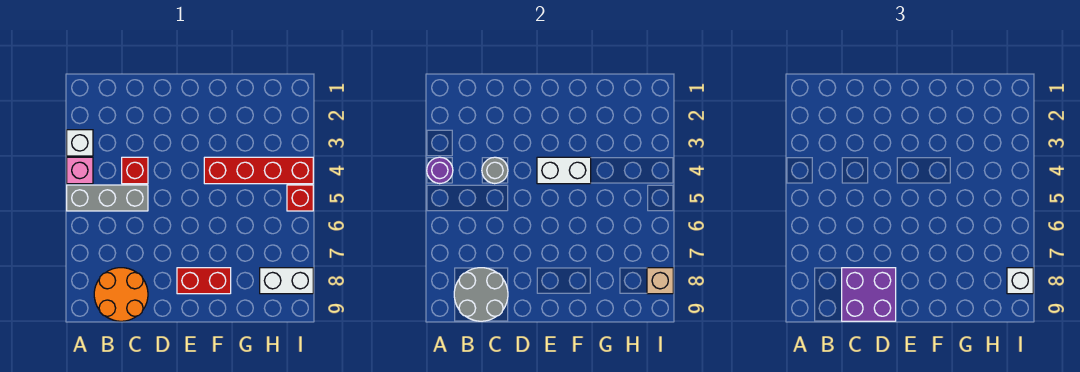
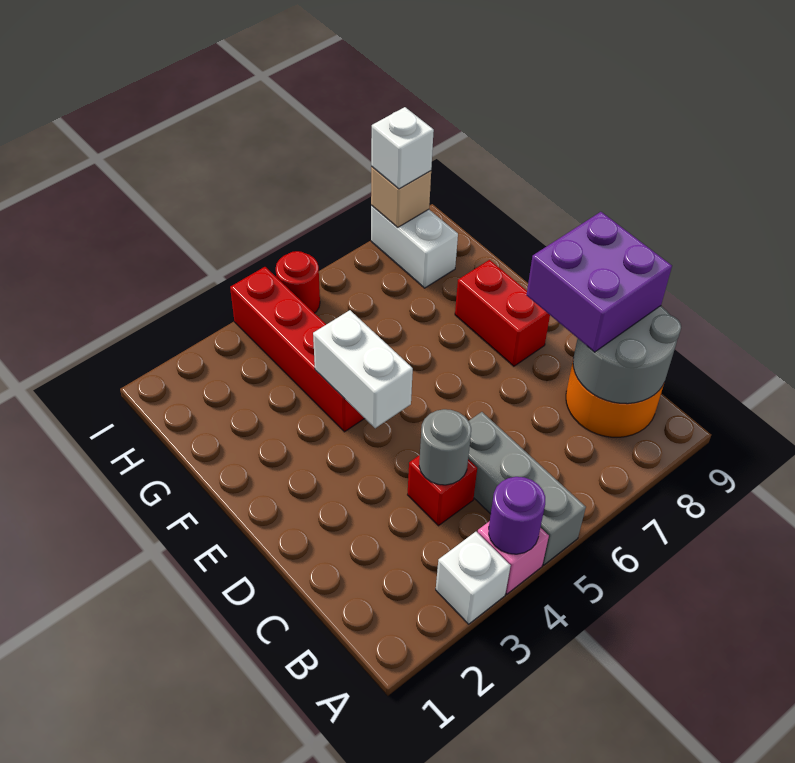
red 1x1 brick [287,185,313,211] -> red 1x1 round brick [276,251,320,313]

